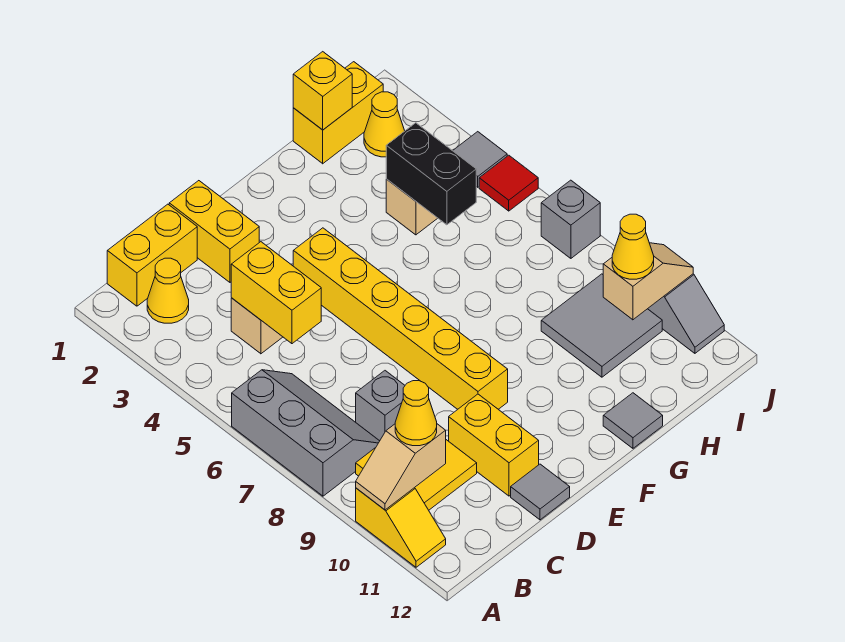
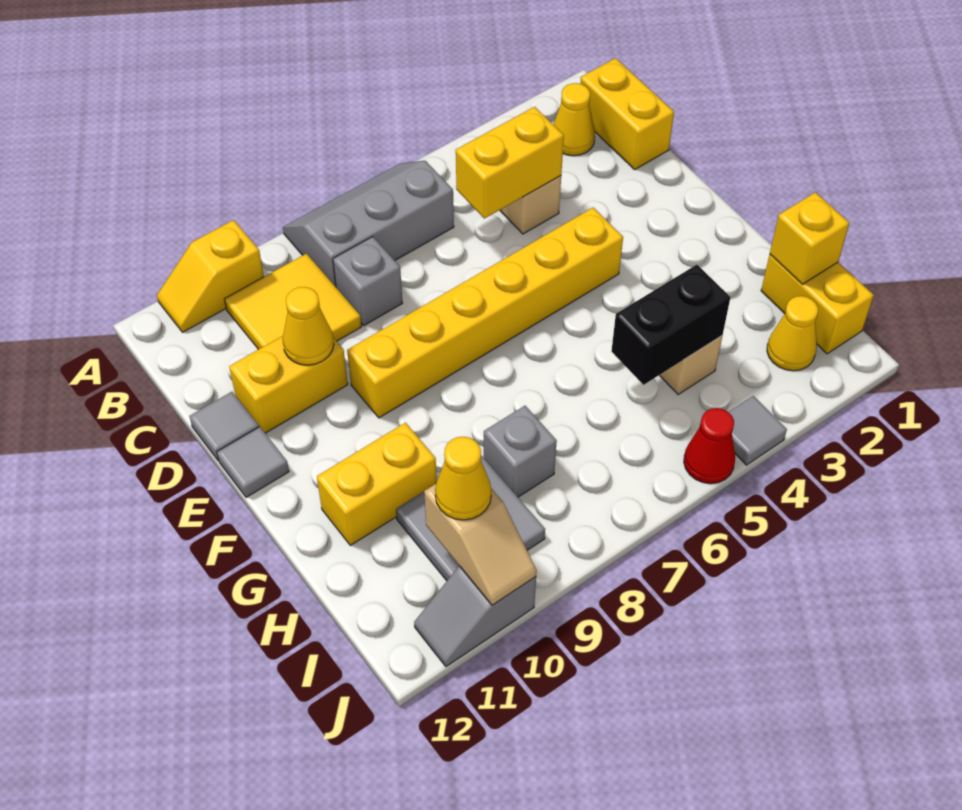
grey 2x3 slope [232,370,379,496] -> grey 2x3 slope turned to [283,161,454,287]
tan 1x2 slope [356,424,446,510] -> none
yellow 1x1 cone [395,381,437,446] -> yellow 1x1 cone moved to [283,287,334,365]
yellow 1x2 brick [169,181,259,282] -> yellow 1x2 brick moved to [317,423,437,545]
grey 1x1 tile [603,393,663,448] -> grey 1x1 tile moved to [217,427,289,497]
red 1x1 tile [479,155,538,211] -> red 1x1 cone [684,408,735,484]
grey 1x1 brick [541,180,600,258] -> grey 1x1 brick moved to [484,406,557,497]

